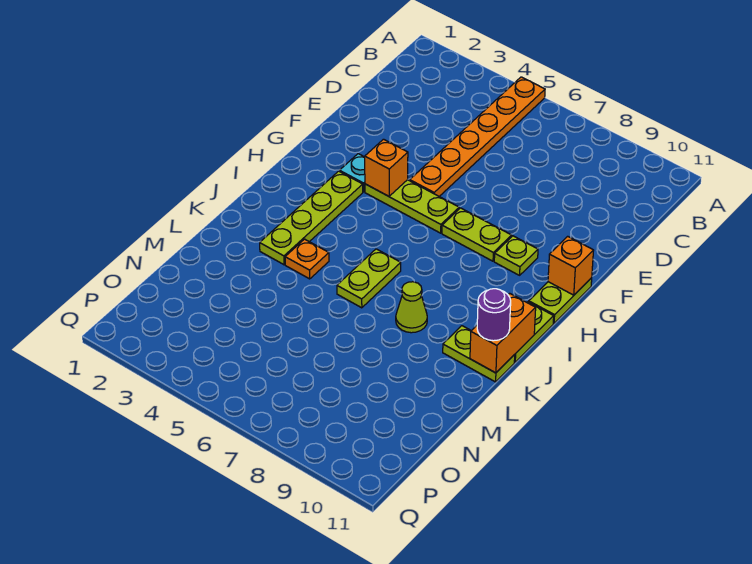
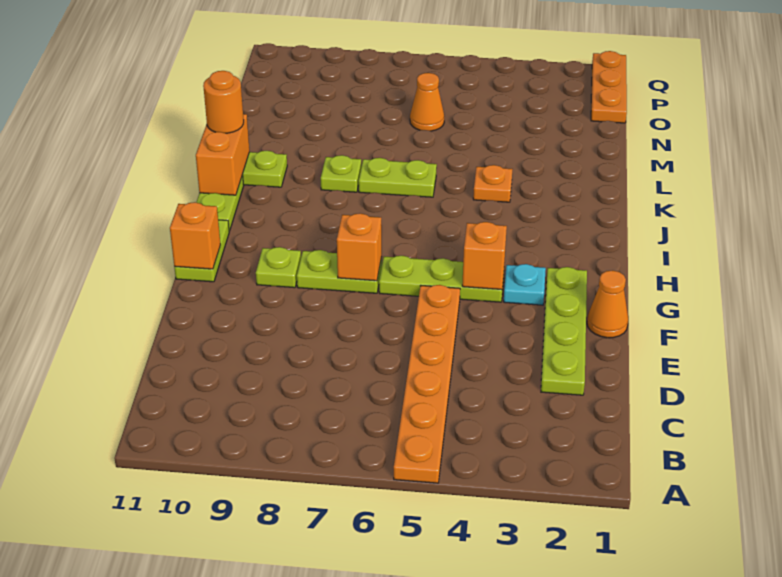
none -> orange 1x1 cone [587,270,628,338]
none -> orange 1x1 brick [337,213,382,281]
lime 1x4 plate [260,171,363,265] -> lime 1x4 plate moved to [541,267,587,395]
lime 1x2 plate [337,249,401,308] -> lime 1x2 plate turned to [359,158,437,197]
lime 1x1 cone [396,282,427,333] -> lime 1x1 plate [321,155,361,192]
purple 1x1 round brick [477,289,511,341] -> orange 1x1 round brick [203,71,244,133]
none -> orange 1x1 cone [410,73,444,131]
none -> orange 1x3 plate [591,51,627,123]

